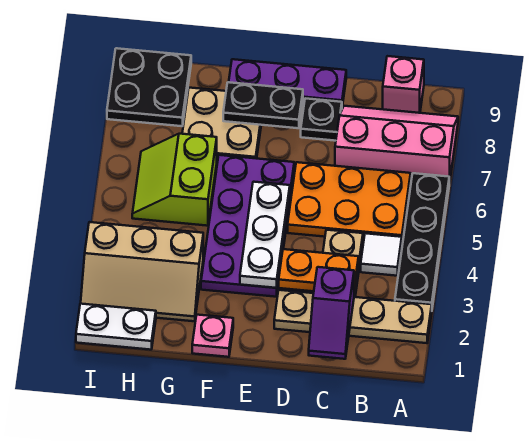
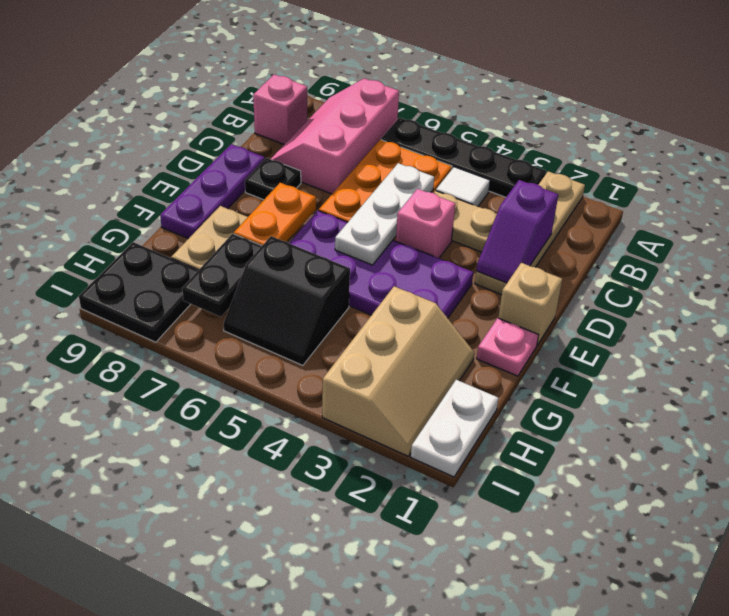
purple 1x2 slope [309,267,354,359] -> purple 1x2 slope turned to [476,180,558,283]
orange 1x2 plate [279,249,359,294] -> orange 1x2 plate moved to [234,183,316,245]
none -> pink 1x1 brick [396,189,455,258]
none -> tan 1x1 brick [498,263,562,345]
white 1x3 plate [240,182,290,288] -> white 1x3 plate turned to [335,163,434,265]
black 1x2 plate [223,82,303,128] -> black 1x2 plate moved to [182,234,262,317]
lime 2x2 slope [132,134,217,226] -> black 2x2 slope [223,236,350,366]

